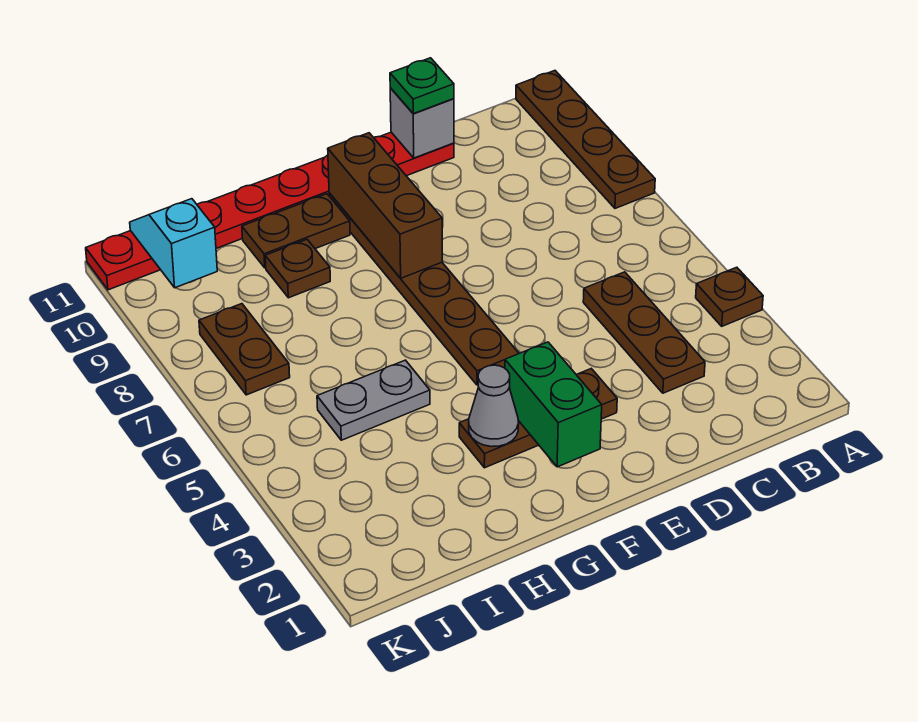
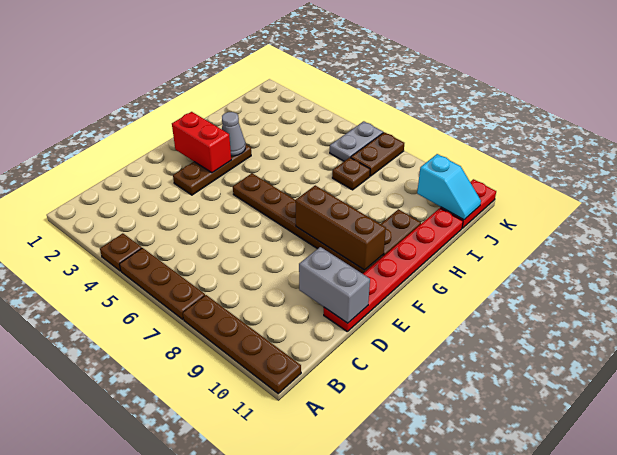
brown 1x3 plate [583,272,705,393] -> brown 1x3 plate moved to [120,248,205,320]
grey 1x1 brick [390,88,454,158] -> grey 1x2 brick [299,247,370,323]
green 1x1 plate [390,58,454,114] -> none
green 1x2 brick [505,342,602,467] -> red 1x2 brick [172,112,231,173]
grey 1x2 plate [317,360,430,440] -> grey 1x2 plate moved to [330,121,383,161]
brown 1x1 plate [265,239,330,298] -> brown 1x1 plate moved to [332,158,370,190]
brown 1x2 plate [199,304,290,395] -> brown 1x2 plate turned to [351,132,404,176]

